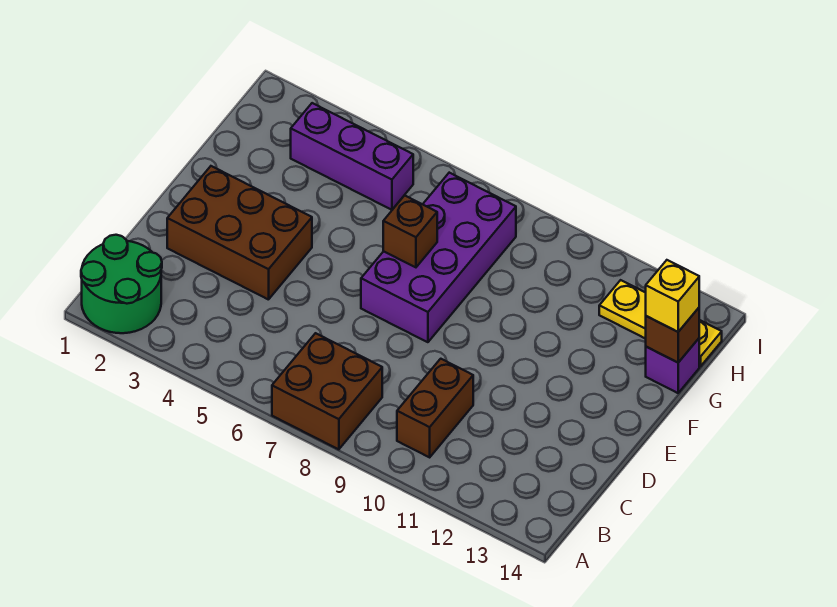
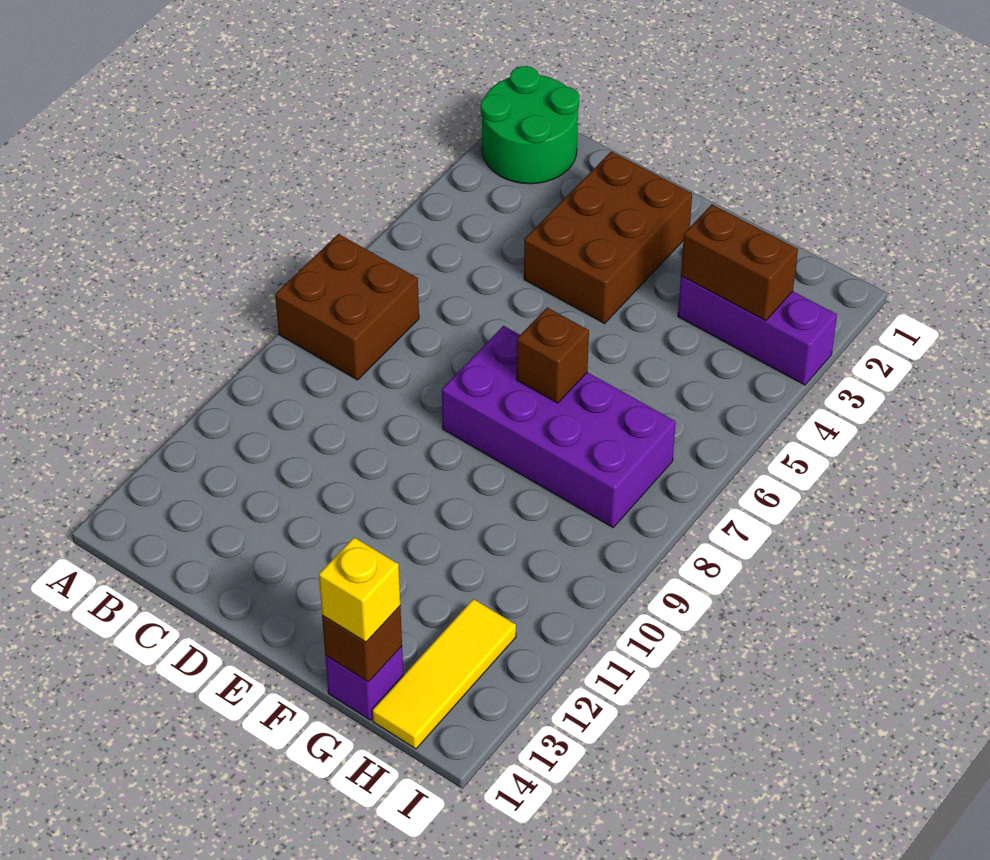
brown 1x2 brick [397,359,473,457] -> brown 1x2 brick moved to [681,204,798,321]
purple 1x3 brick [291,103,413,210] -> purple 1x3 brick turned to [678,276,837,385]
yellow 1x3 plate [599,280,722,366] -> yellow 1x3 tile [372,599,516,749]

